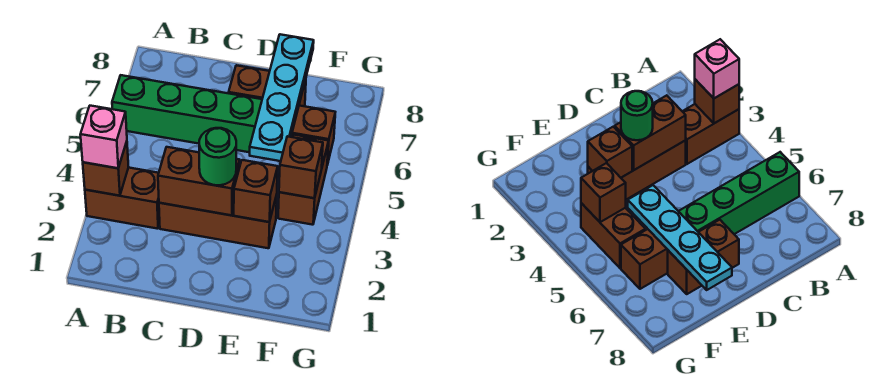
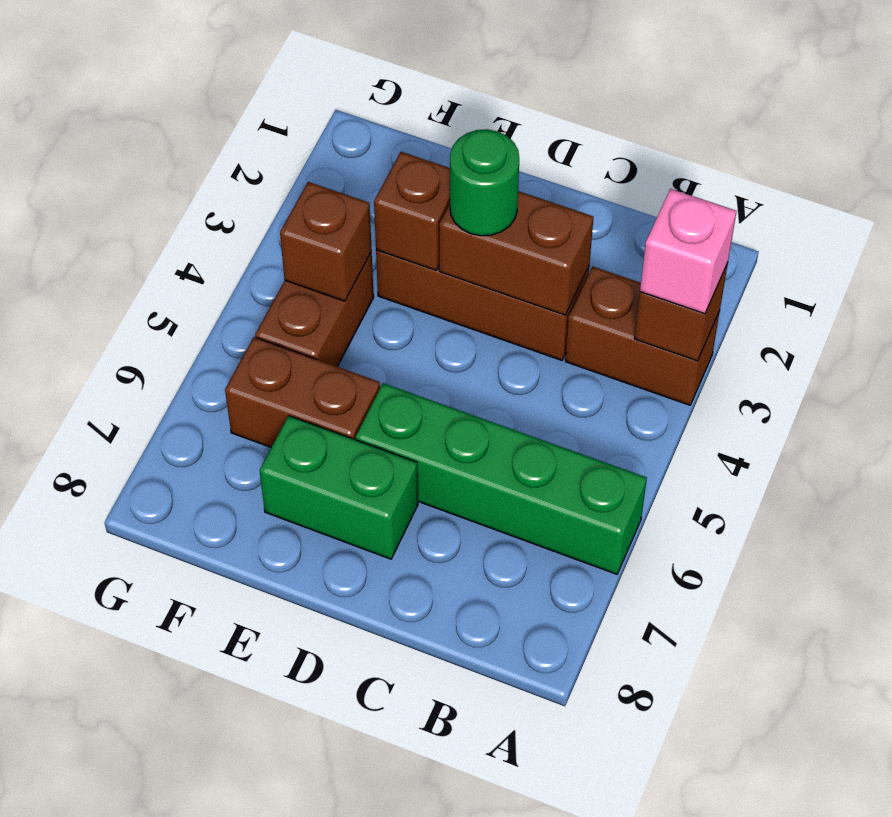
brown 1x2 brick [229,65,306,106] -> green 1x2 brick [260,416,418,559]
cyan 1x4 plate [250,34,314,161] -> none

